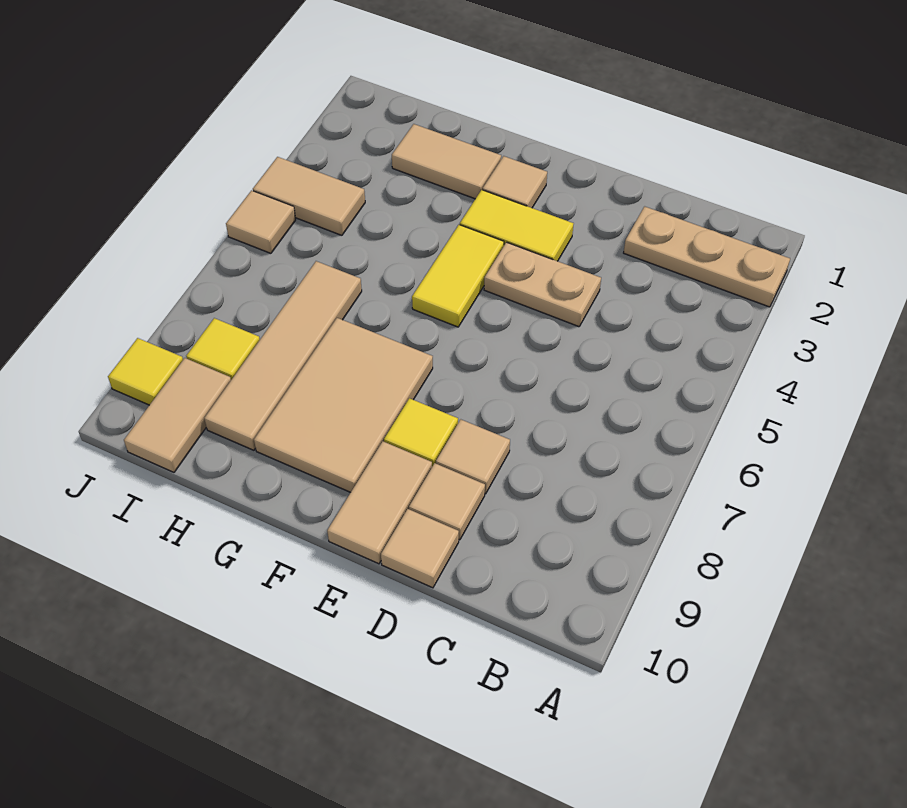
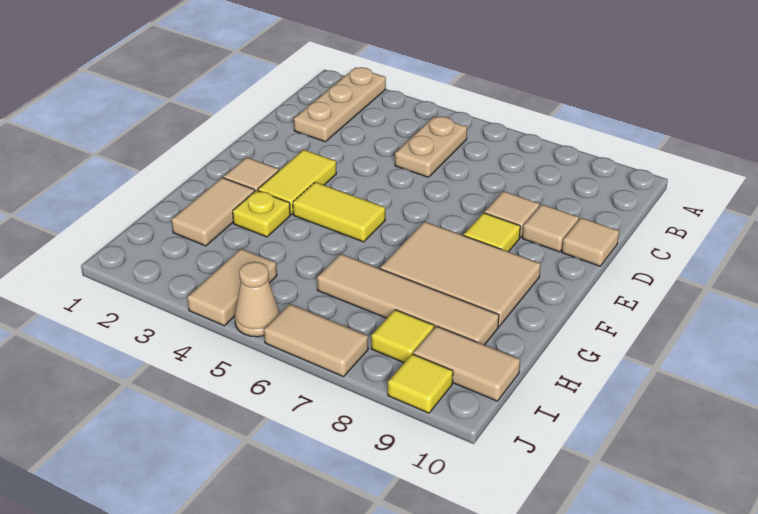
tan 1x2 plate [484,242,601,327] -> tan 1x2 plate moved to [395,116,467,177]
tan 1x2 tile [327,441,432,564] -> tan 1x2 tile moved to [264,304,368,377]
none -> yellow 1x1 plate [233,190,290,237]
tan 1x1 tile [226,190,296,253] -> tan 1x1 cone [235,262,280,337]

